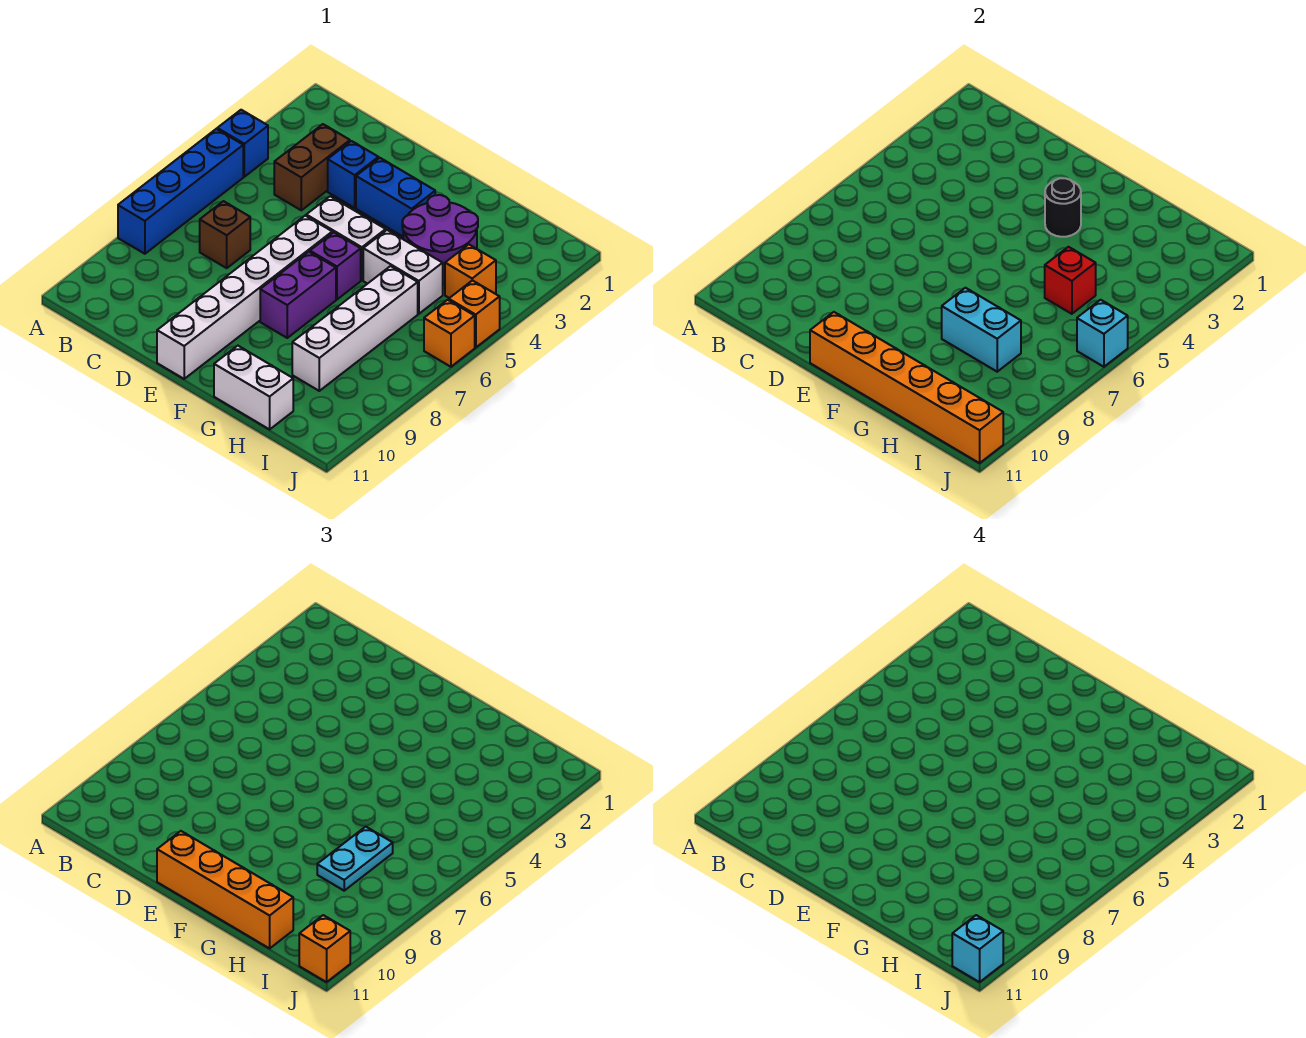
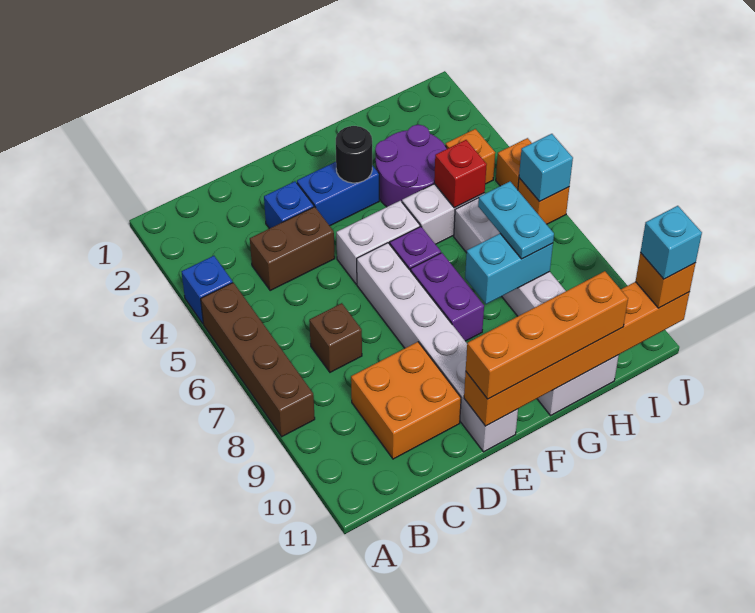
blue 1x4 brick [118,129,243,254] -> brown 1x4 brick [201,283,315,437]
brown 1x2 brick [274,124,350,210] -> brown 1x2 brick turned to [250,207,335,291]
none -> orange 2x2 brick [351,342,461,459]

